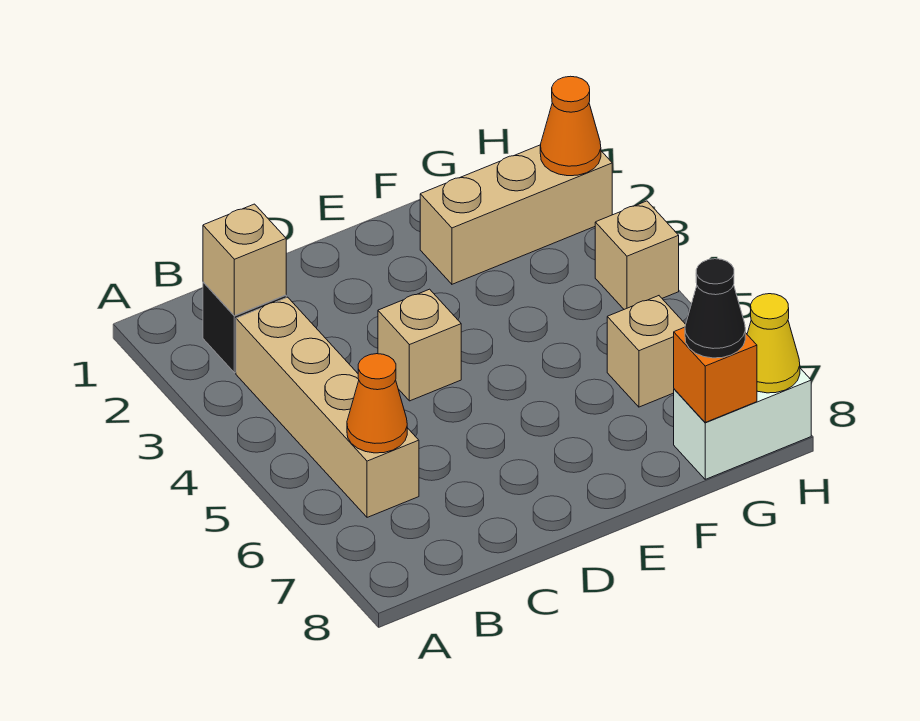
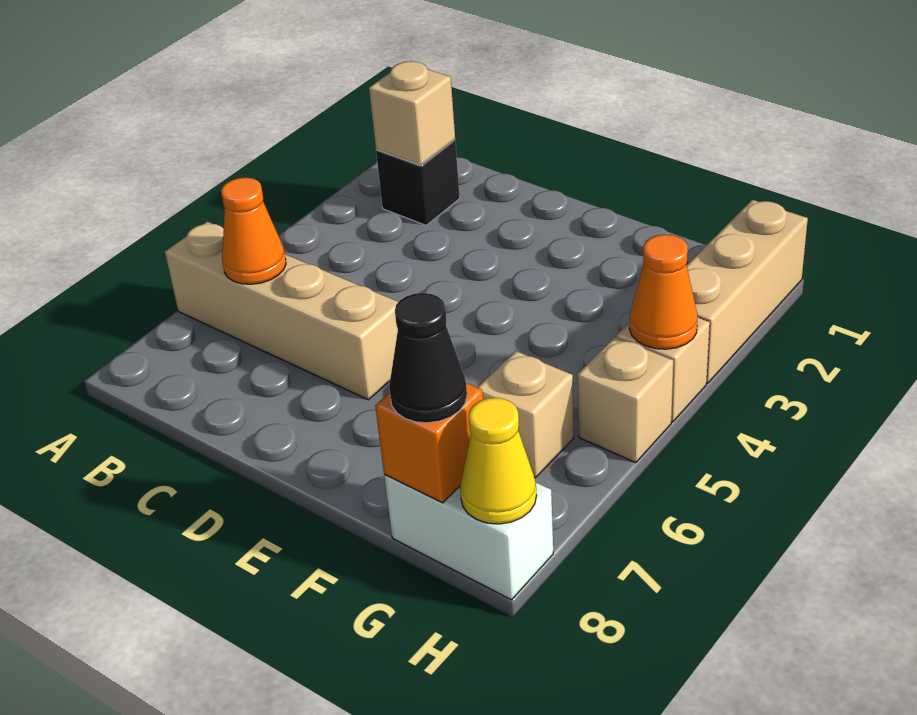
tan 1x4 brick [236,297,419,517] -> tan 1x4 brick turned to [165,222,398,400]
tan 1x1 brick [378,289,461,401] -> tan 1x1 brick moved to [577,337,673,463]
tan 1x3 brick [420,145,612,284] -> tan 1x3 brick turned to [687,200,808,383]
orange 1x1 cone [540,76,601,176] -> orange 1x1 cone moved to [629,235,698,349]

